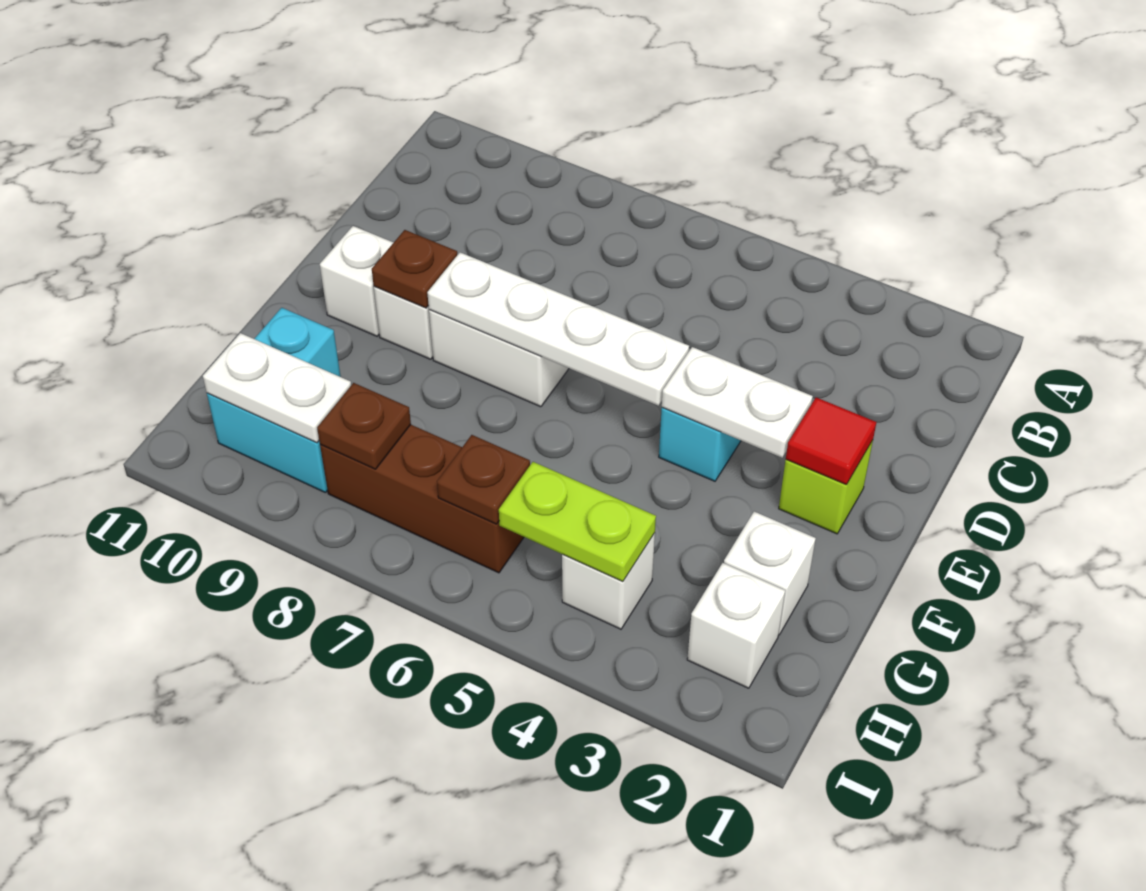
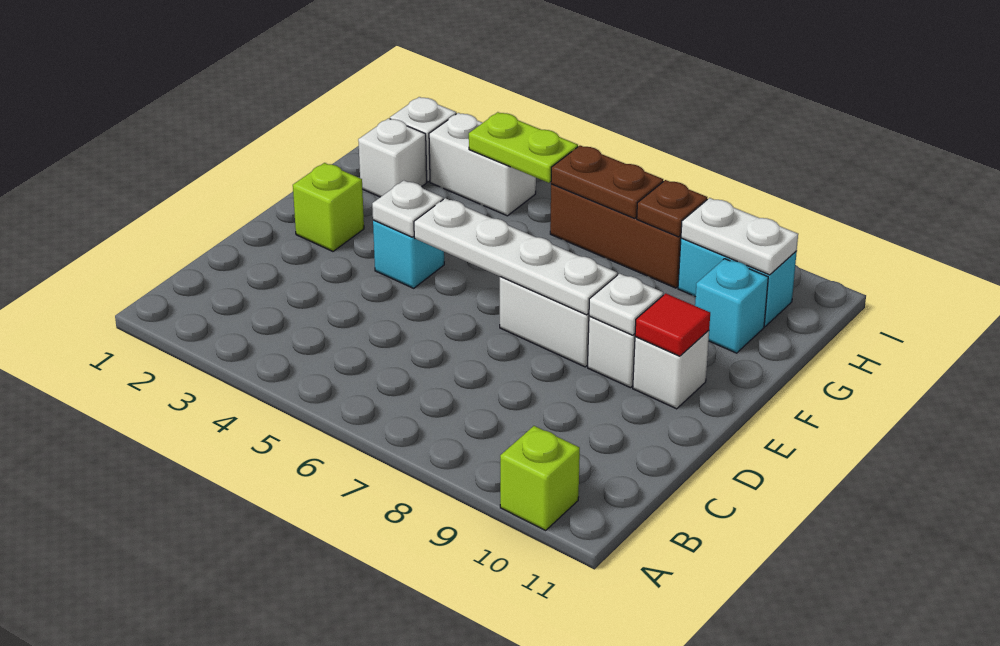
none -> lime 1x1 brick [500,426,580,530]
red 1x1 tile [786,398,876,485] -> red 1x1 tile moved to [635,293,710,356]
white 1x2 plate [662,347,813,458] -> white 1x1 plate [372,180,443,237]
brown 1x1 plate [372,230,457,308] -> white 1x1 plate [589,274,663,335]
white 1x1 brick [562,533,655,629] -> white 1x2 brick [429,113,536,216]
brown 1x1 plate [437,435,530,524] -> brown 1x2 plate [551,146,663,218]

